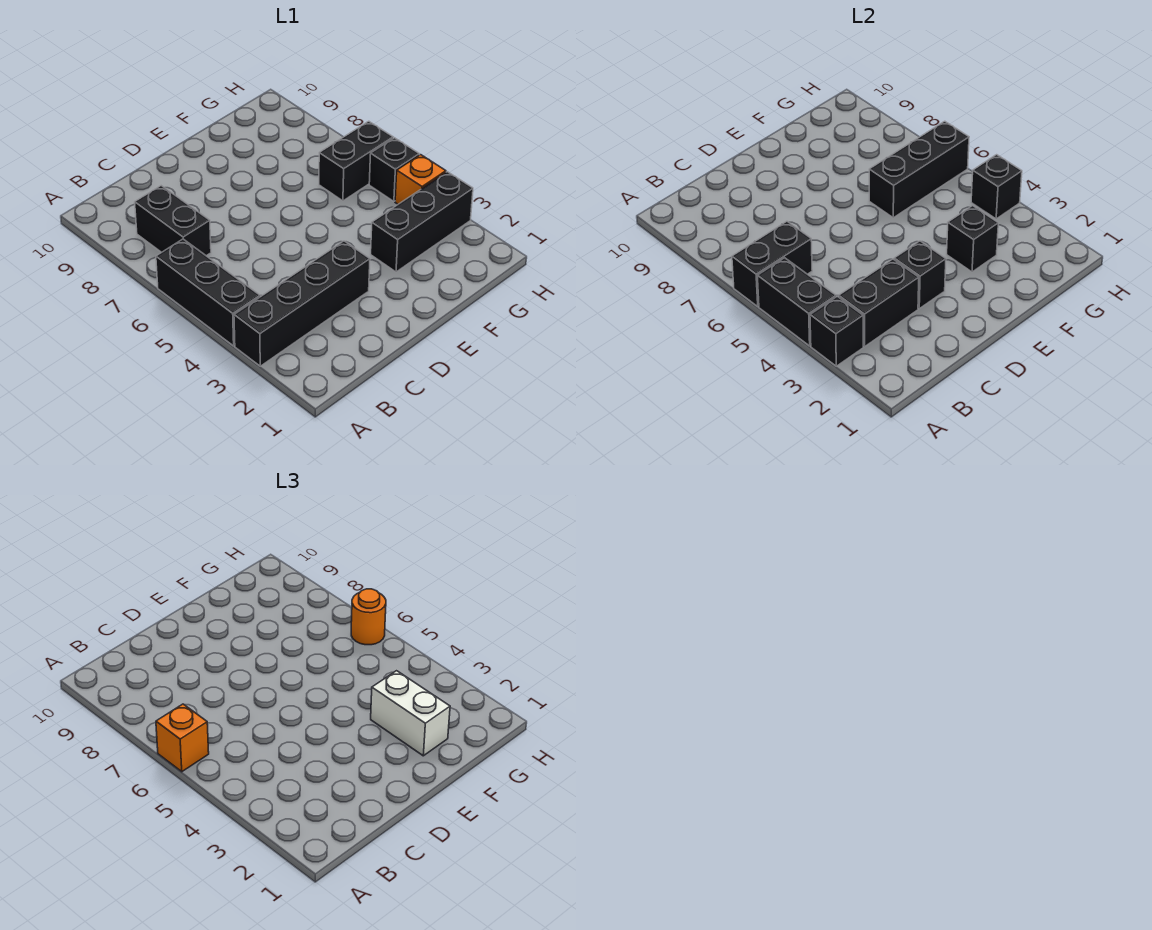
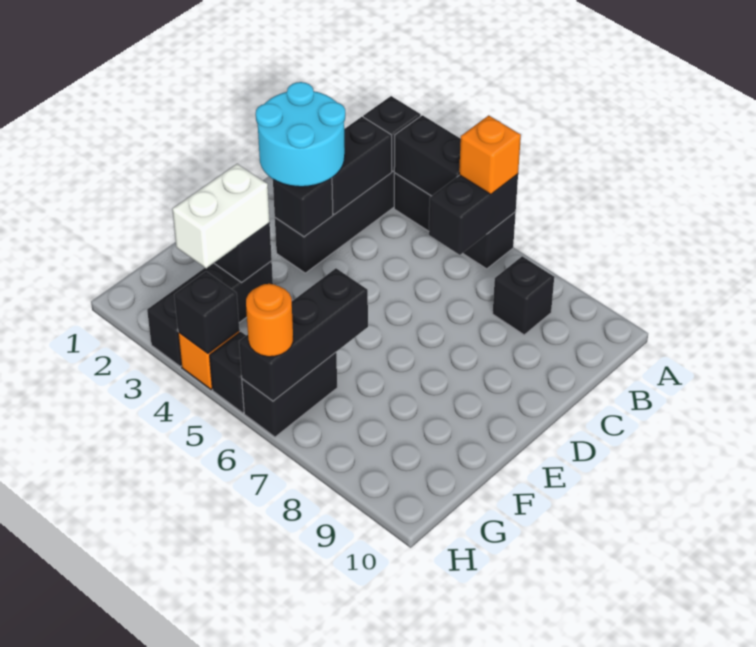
black 1x2 brick [135,186,211,256] -> black 1x1 brick [493,256,554,335]
none -> cyan 2x2 round brick [256,82,345,187]
white 1x2 brick [371,671,450,756] -> white 1x2 brick turned to [172,164,270,268]

